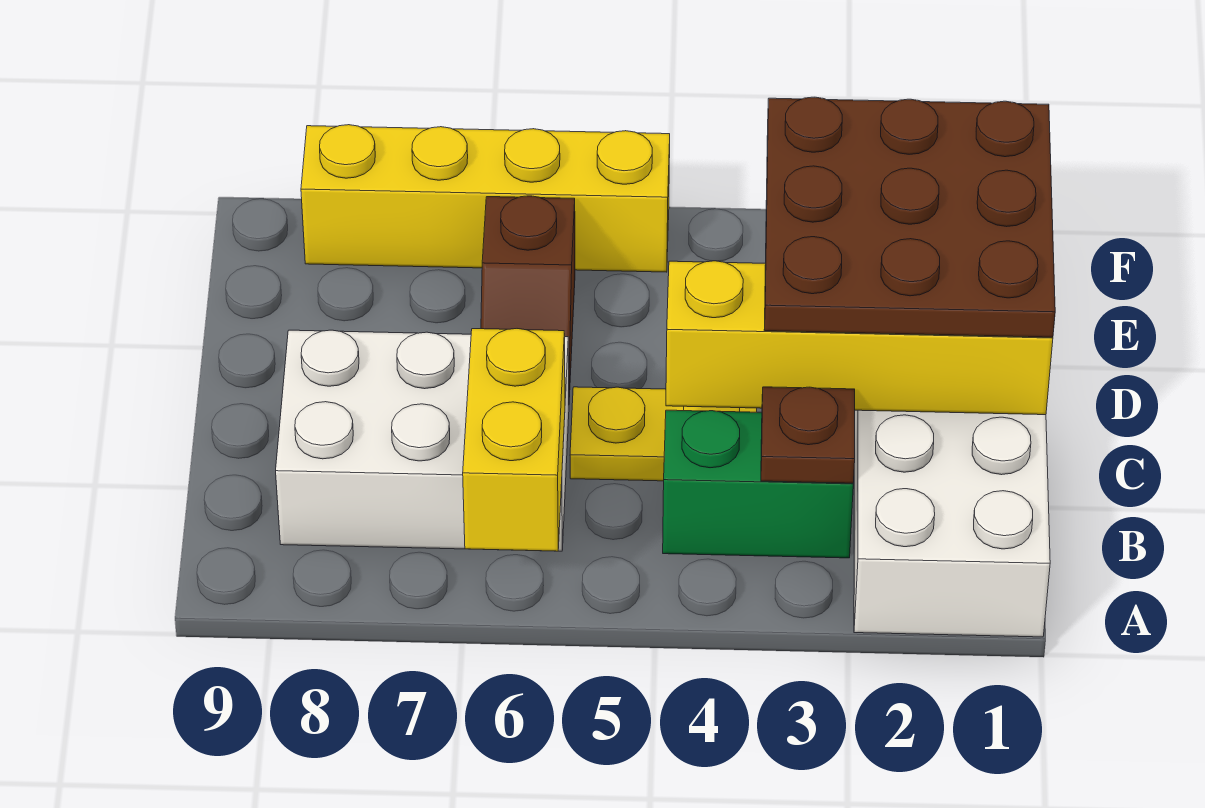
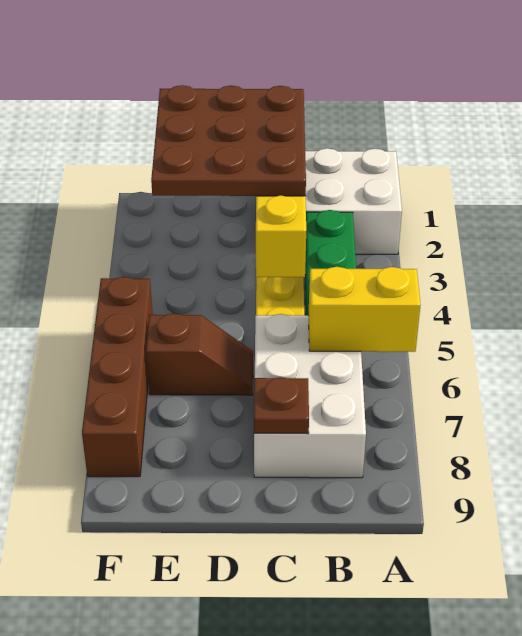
brown 1x1 plate [761,387,855,483] -> brown 1x1 plate moved to [254,377,309,434]
yellow 1x4 brick [301,125,670,272] -> brown 1x4 brick [82,277,153,477]

